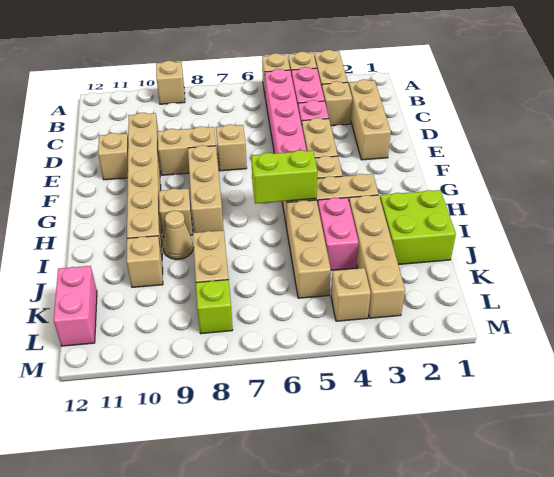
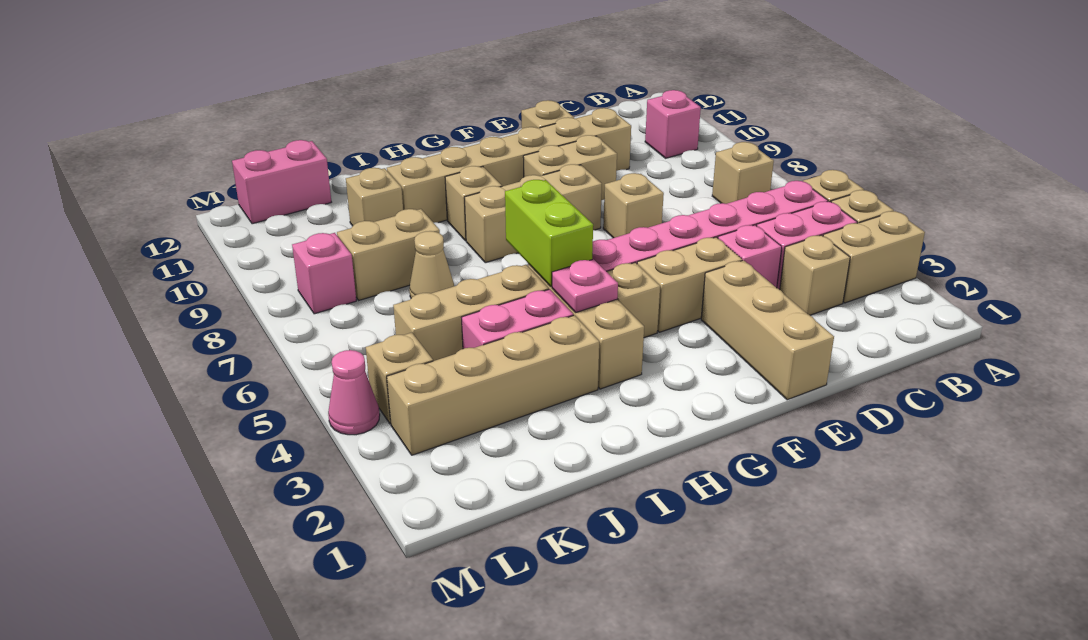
tan 1x1 brick [156,61,185,104] -> tan 1x1 brick moved to [712,142,774,204]
none -> pink 1x1 brick [645,90,701,158]
tan 1x3 brick [349,79,391,160] -> tan 1x3 brick turned to [701,260,834,400]
tan 1x2 brick [158,126,216,175] -> tan 1x2 brick turned to [523,135,617,200]
none -> pink 1x1 plate [552,259,618,313]
lime 2x2 brick [380,190,456,265] -> none
tan 1x1 cone [163,211,194,259] -> tan 1x1 cone moved to [409,231,454,298]
lime 1x1 brick [196,280,233,334] -> pink 1x1 brick [292,233,356,314]
none -> pink 1x1 cone [328,350,380,435]

